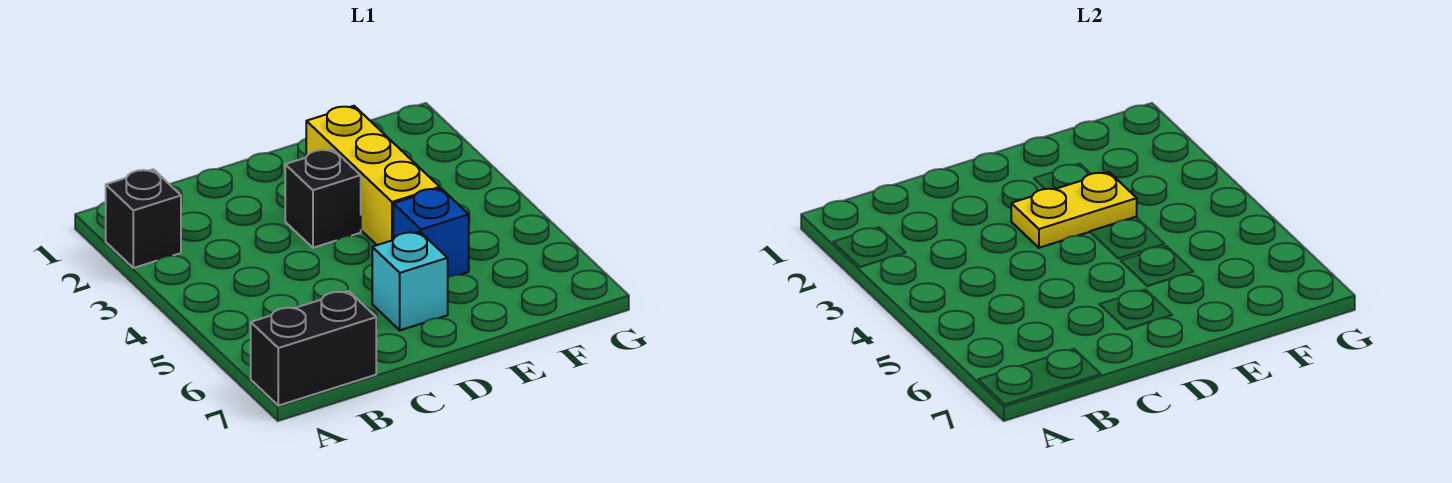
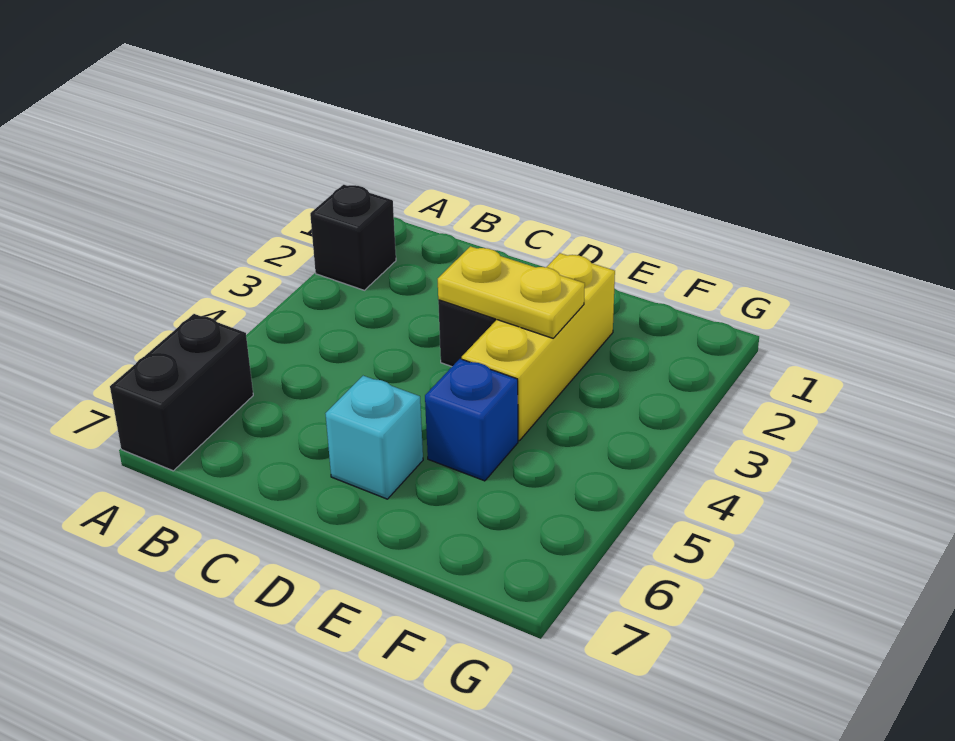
black 1x2 brick [251,291,376,406] -> black 1x2 brick turned to [110,314,253,471]

